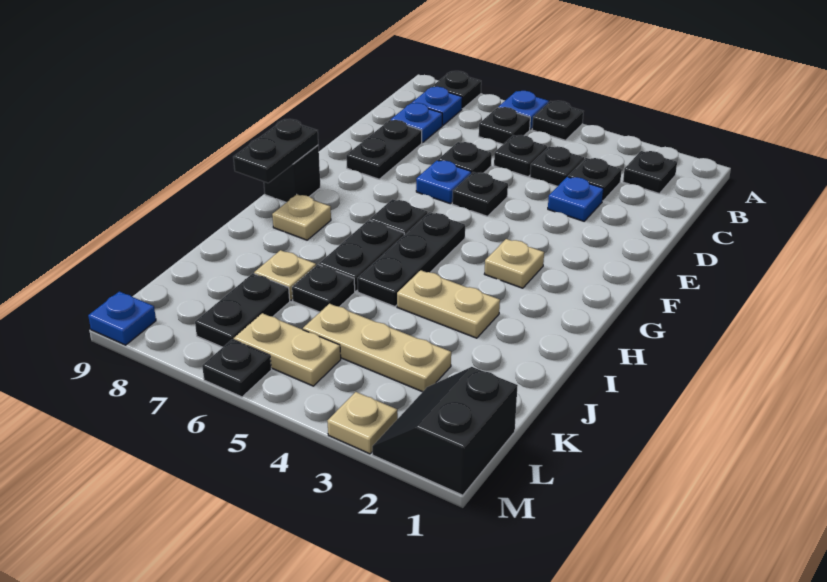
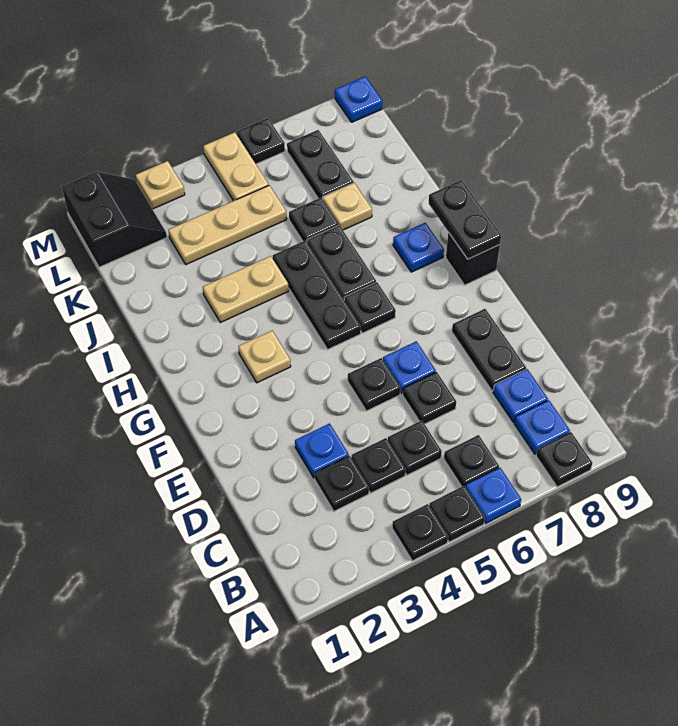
black 1x1 plate [623,151,677,194] -> black 1x1 plate moved to [392,504,448,561]
tan 1x1 plate [272,194,331,240] -> blue 1x1 plate [393,223,444,272]
tan 1x2 plate [234,313,341,386] -> tan 1x2 plate turned to [203,132,269,201]

